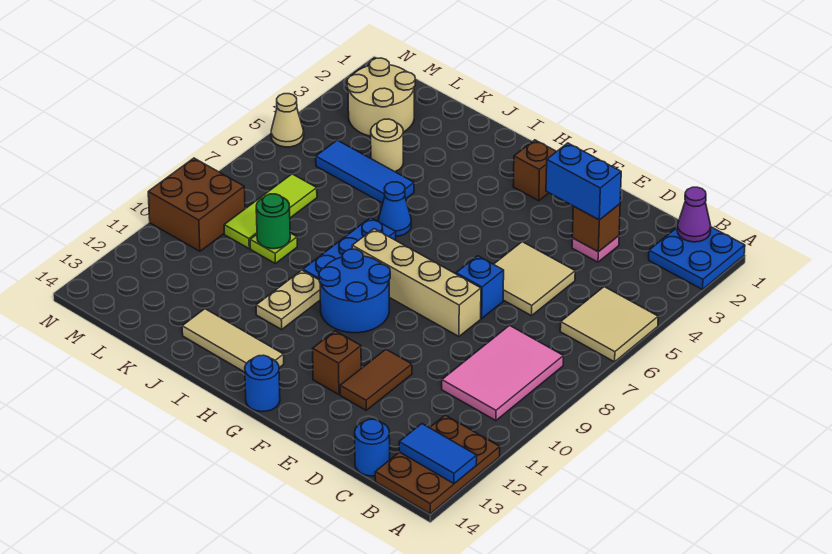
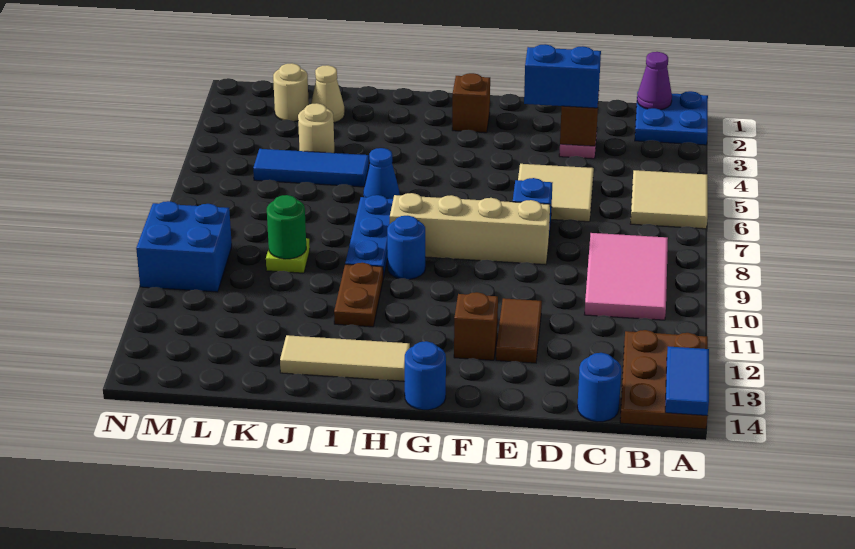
blue 1x2 tile [399,424,477,484] -> blue 1x2 tile turned to [665,347,709,416]
blue 2x2 round brick [319,249,390,333] -> blue 1x1 round brick [387,216,425,279]
tan 1x2 plate [256,270,320,329] -> brown 1x2 plate [334,263,383,327]
tan 2x2 round brick [347,58,415,136] -> tan 1x1 round brick [273,63,309,121]
lime 1x3 tile [224,174,317,248] -> none
brown 2x2 brick [148,158,245,251] -> blue 2x2 brick [136,201,232,292]
tan 1x1 cone [271,94,304,147] -> tan 1x1 cone moved to [311,65,345,123]

